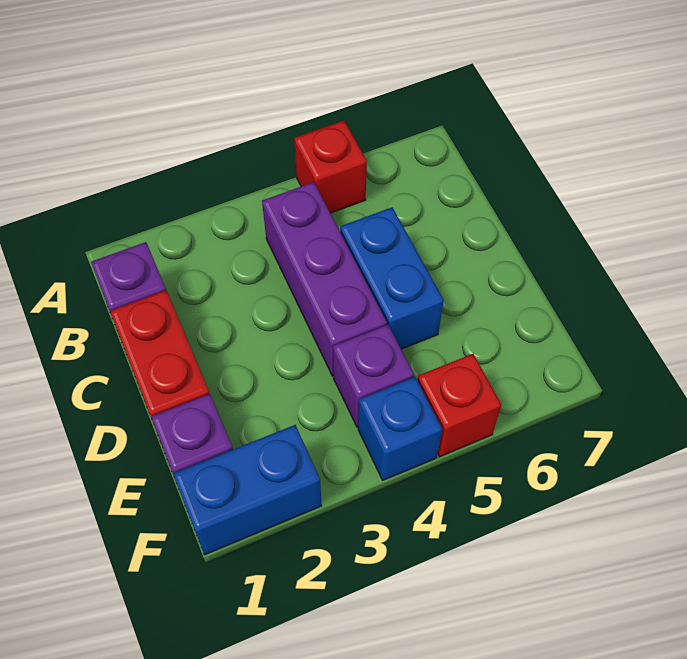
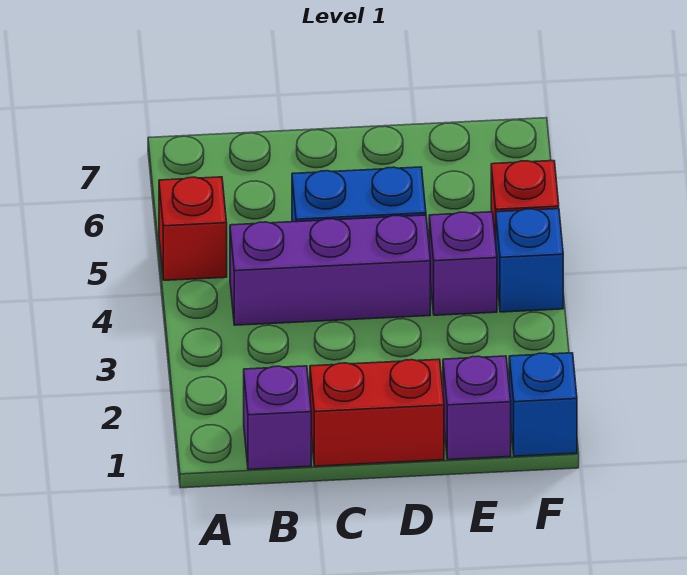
blue 1x2 brick [173,425,322,555] -> blue 1x1 brick [509,353,577,456]

